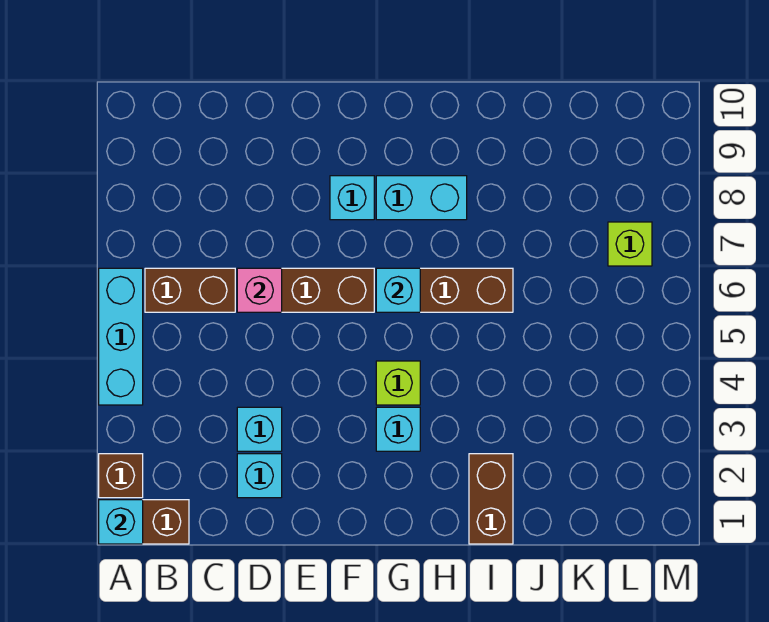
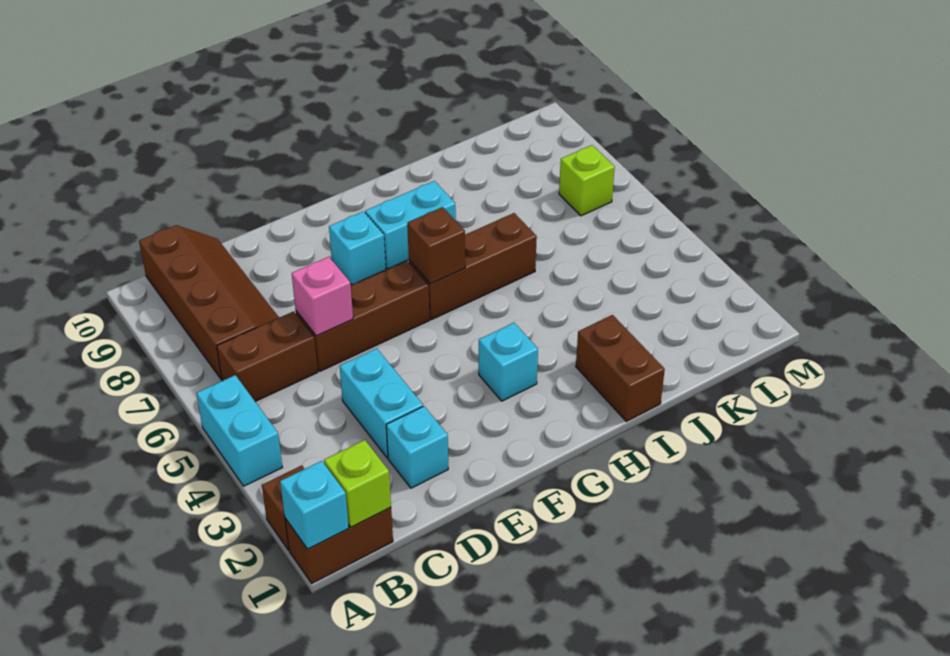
cyan 1x3 brick [99,268,143,405] -> cyan 1x2 brick [196,375,283,486]
none -> brown 2x4 slope [139,225,279,380]
cyan 1x1 brick [237,407,282,451] -> cyan 1x2 brick [340,349,423,458]
lime 1x1 brick [376,361,420,405] -> lime 1x1 brick moved to [324,440,391,527]
cyan 1x1 brick [376,268,420,312] -> brown 1x1 brick [407,207,465,284]

